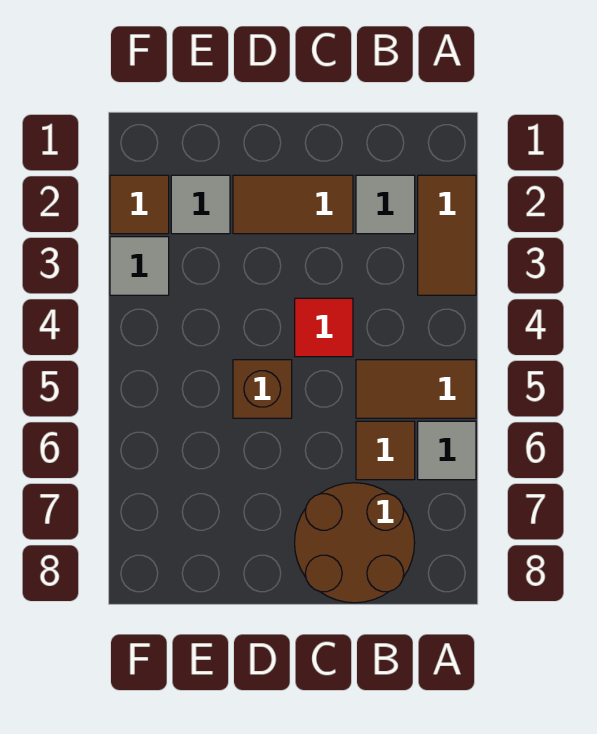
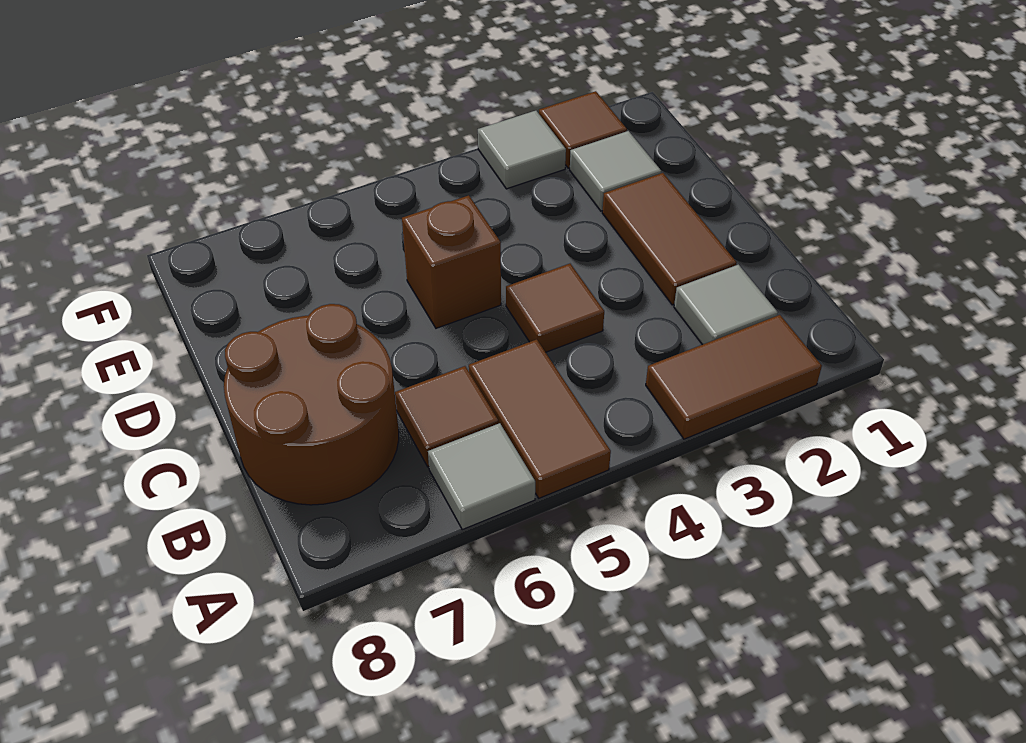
red 1x1 tile [295,298,353,357] -> brown 1x1 tile [506,264,604,352]

